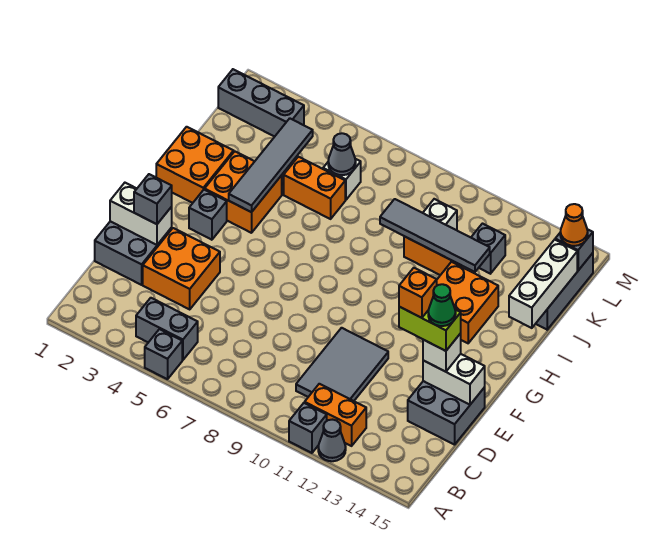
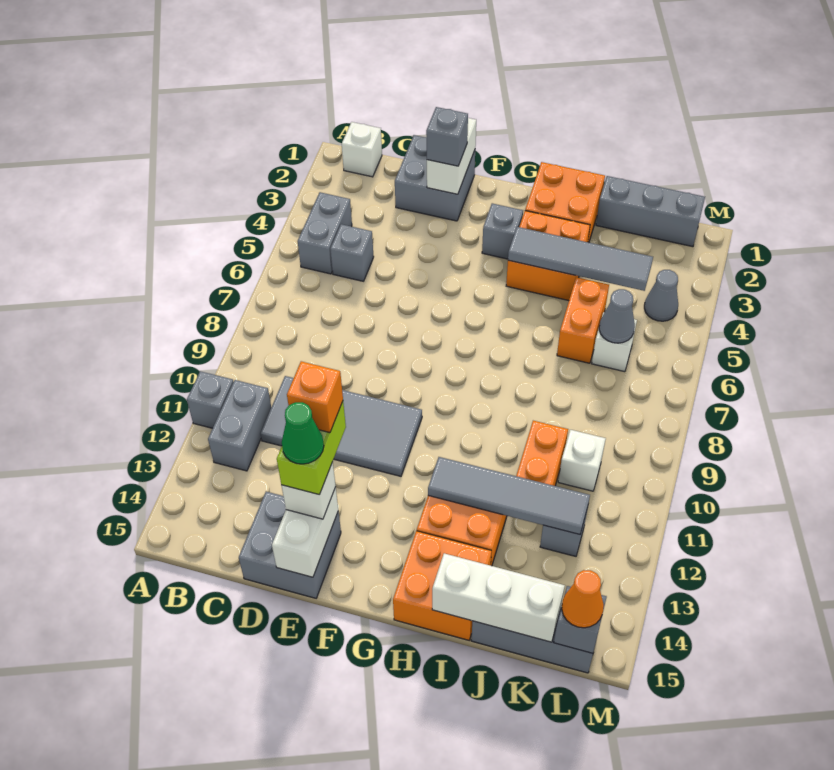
grey 1x1 brick [145,329,182,379] -> grey 1x1 brick moved to [330,224,374,281]
grey 1x1 cone [318,420,346,461] -> grey 1x1 cone moved to [644,270,678,321]
none -> white 1x1 brick [342,122,382,177]
orange 1x2 brick [305,384,366,446] -> grey 1x2 brick [208,380,271,471]
grey 2x3 tile [296,328,388,401] -> grey 2x4 tile [260,376,422,476]
orange 2x2 brick [143,228,220,309] -> orange 2x2 brick moved to [393,531,492,640]
grey 1x4 tile [380,199,490,272] -> grey 1x4 tile turned to [428,457,590,534]
grey 1x3 brick [218,69,304,137] -> grey 1x3 brick turned to [596,176,705,247]

